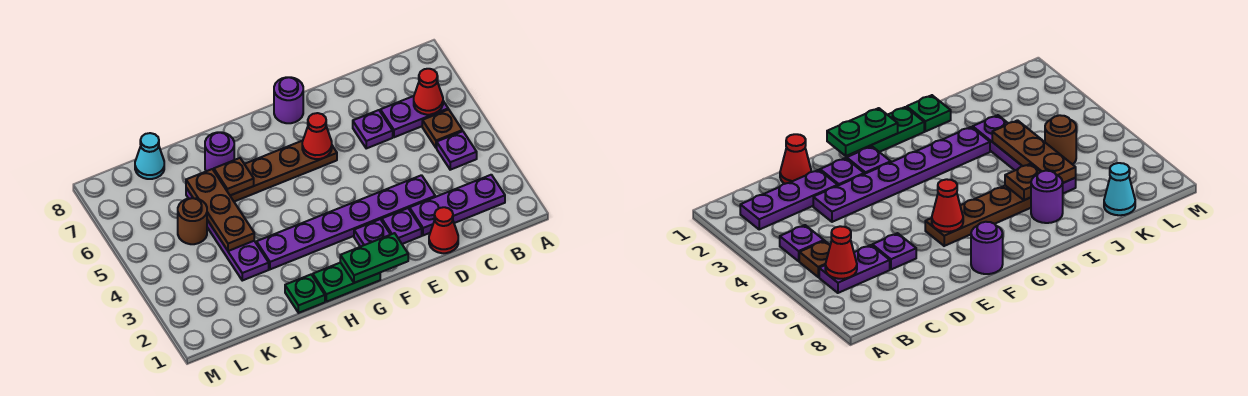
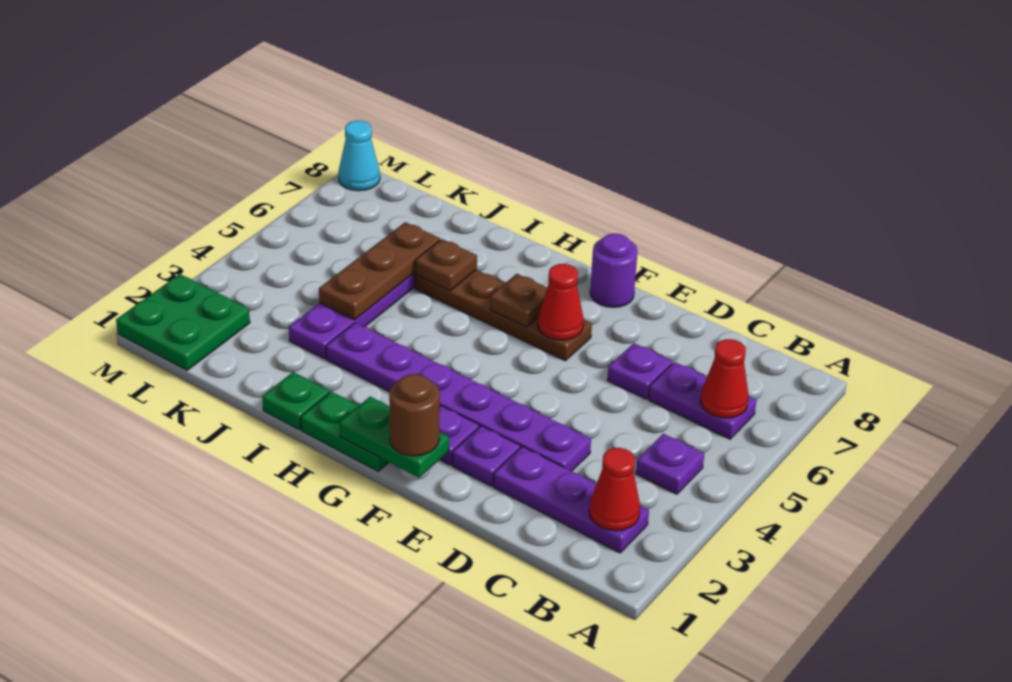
brown 1x1 plate [422,109,462,148] -> brown 1x1 plate moved to [490,274,547,327]
red 1x1 cone [429,207,458,253] -> red 1x1 cone moved to [589,448,640,531]
purple 1x1 round brick [205,132,234,171] -> none
brown 1x1 round brick [178,198,207,244] -> brown 1x1 round brick moved to [389,374,440,456]
cyan 1x1 cone [135,133,164,179] -> cyan 1x1 cone moved to [338,121,380,191]
none -> green 2x2 plate [116,274,250,370]

